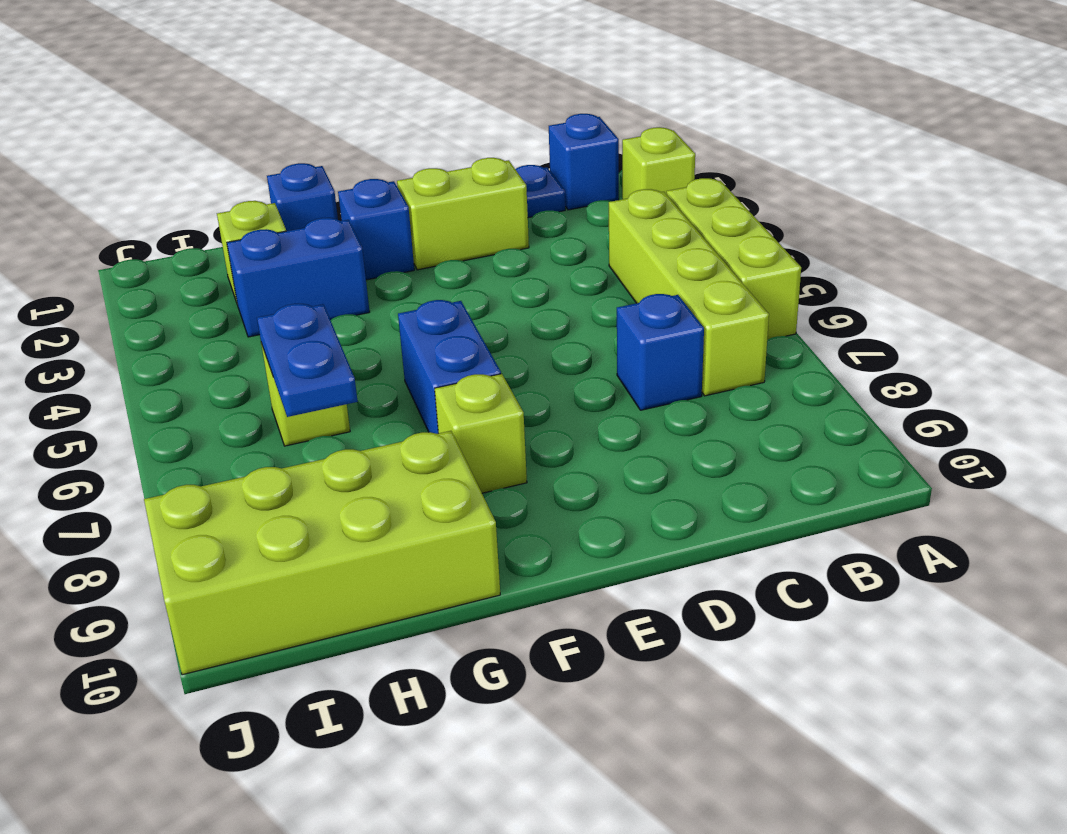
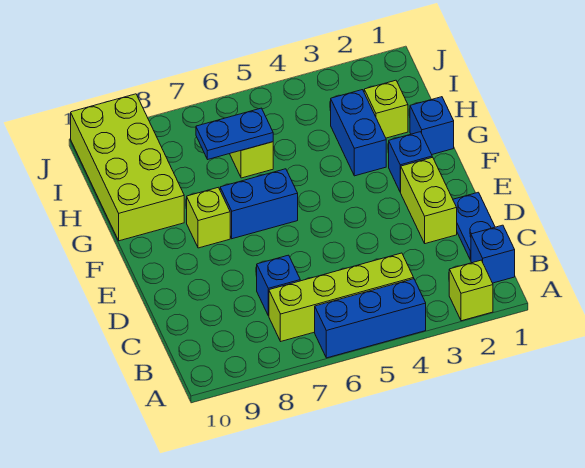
lime 1x3 brick [666,178,801,340] -> blue 1x3 brick [315,279,426,358]

